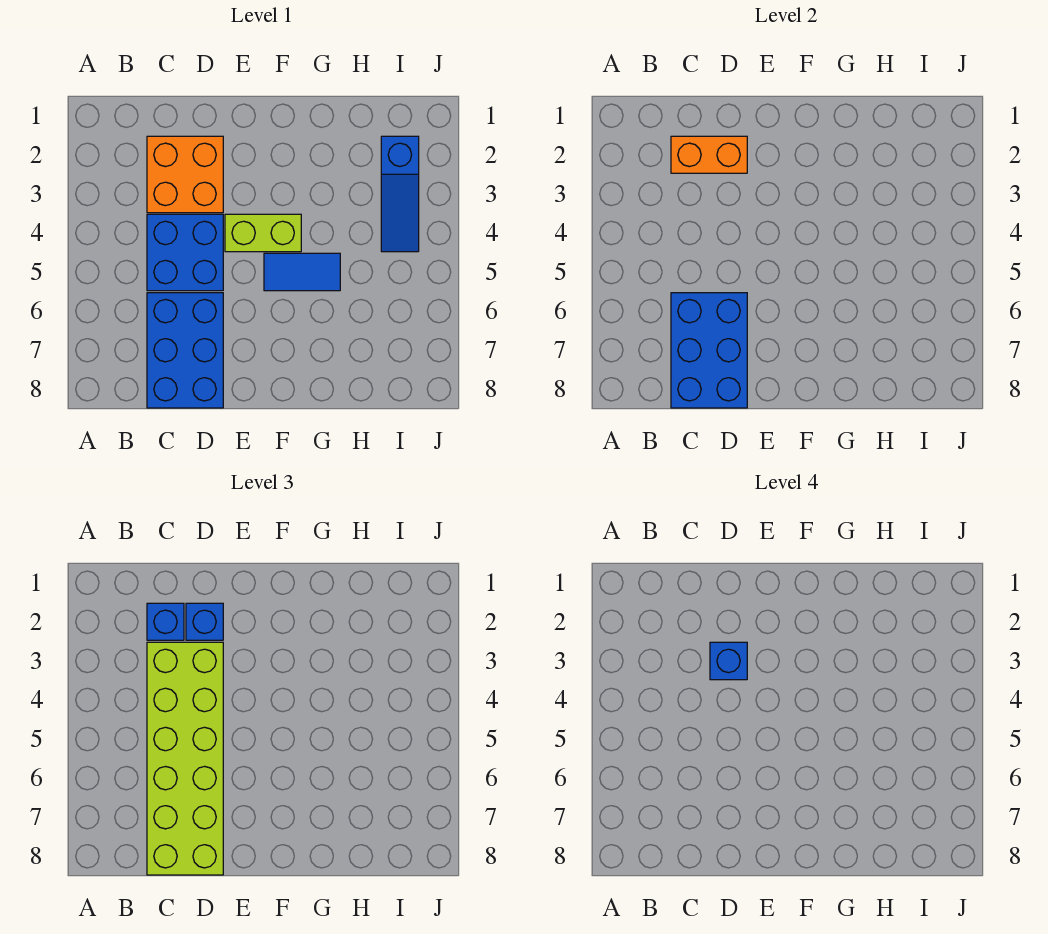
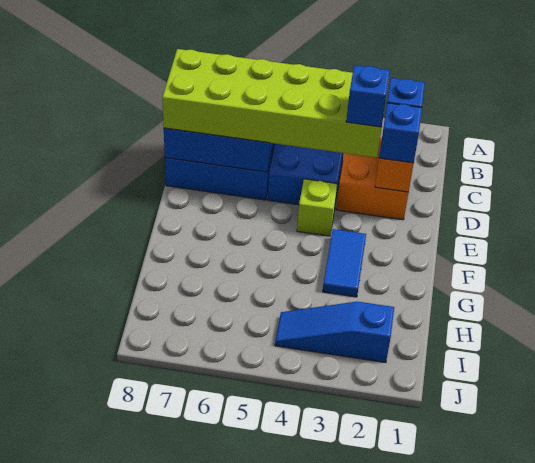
lime 1x2 brick [225,214,301,252] -> lime 1x1 brick [297,179,337,236]
blue 1x2 tile [264,253,340,291] -> blue 1x2 tile moved to [323,229,366,297]

